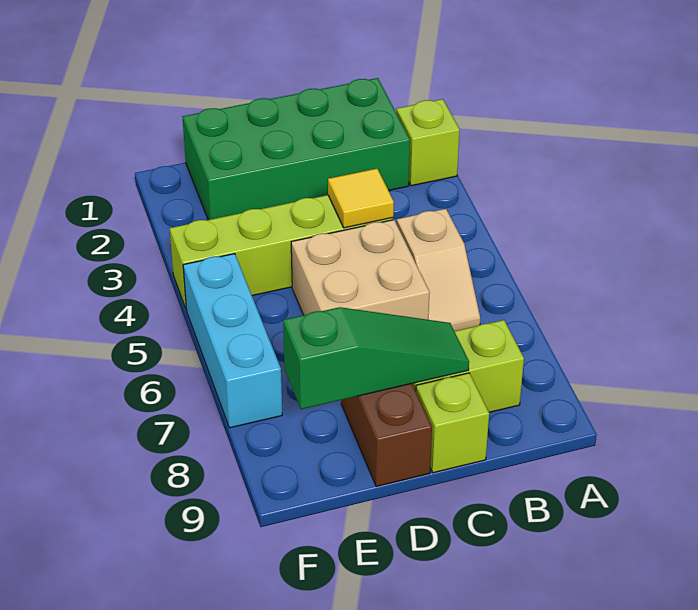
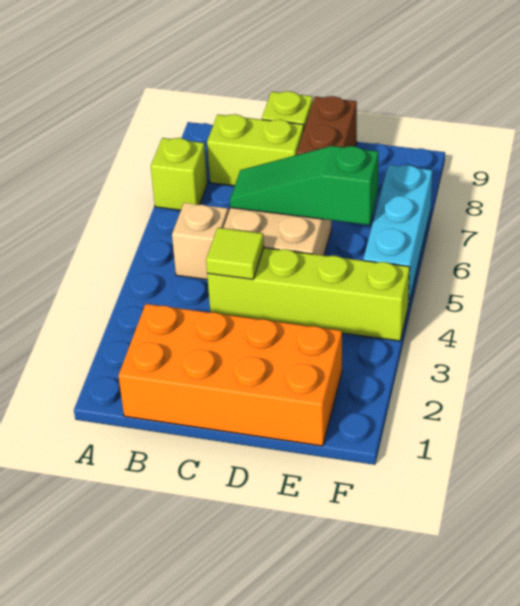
lime 1x1 brick [396,99,460,186] -> lime 1x1 brick moved to [151,138,207,210]
green 2x4 brick [182,78,410,220] -> orange 2x4 brick [118,304,342,446]
yellow 1x1 tile [328,169,394,228] -> lime 1x1 tile [206,228,264,279]
green 1x3 slope [283,307,469,409] -> green 1x3 slope moved to [230,146,378,225]

